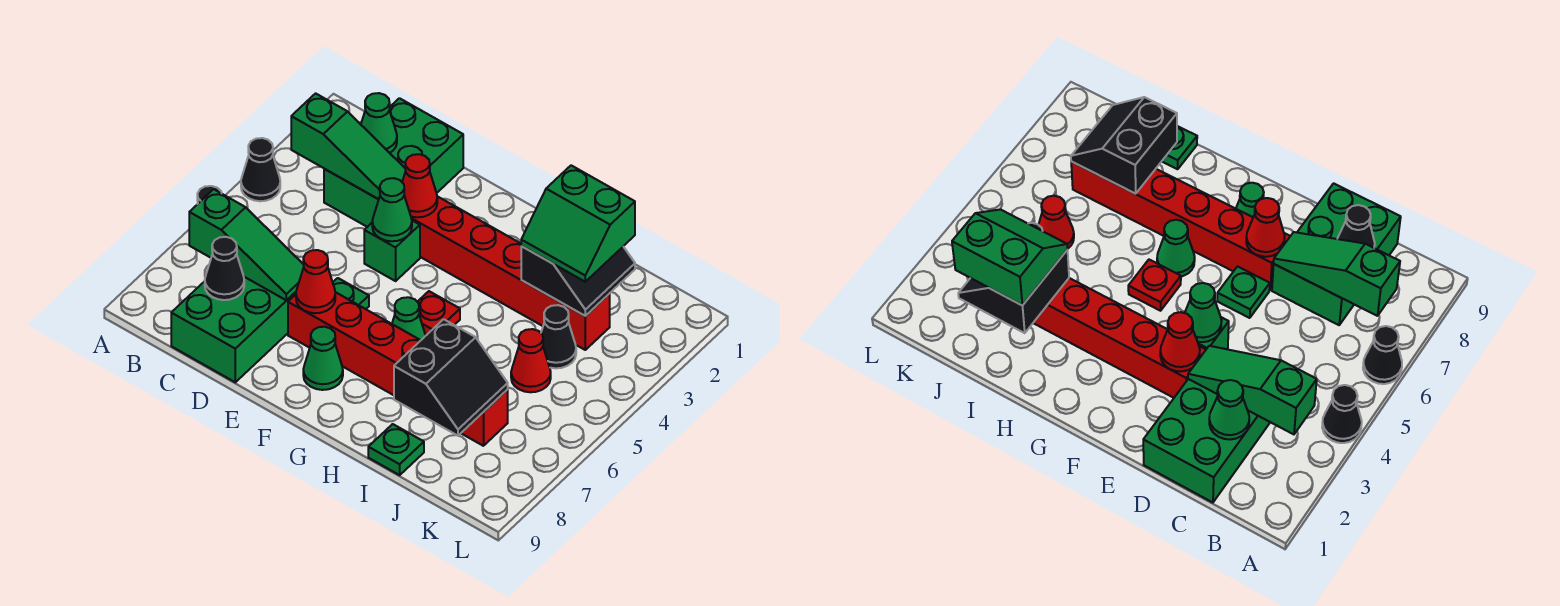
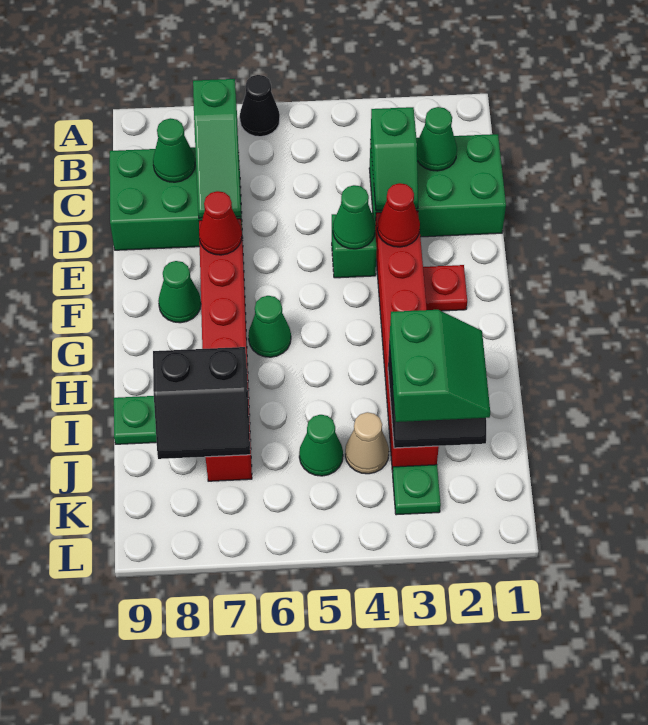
black 1x1 cone [241,138,280,201] -> none
green 1x3 slope [291,93,406,199] -> green 1x2 slope [370,107,418,210]
black 1x1 cone [205,237,244,300] -> green 1x1 cone [153,118,195,182]
green 1x1 plate [333,278,369,309] -> green 1x1 plate moved to [392,465,441,515]
red 1x1 plate [418,291,460,335] -> red 1x1 plate moved to [423,265,467,311]
green 2x2 slope [521,165,635,282] -> green 2x2 slope turned to [389,310,490,422]
black 1x1 cone [541,305,576,368] -> tan 1x1 cone [345,412,389,474]
red 1x1 cone [511,329,551,392] -> green 1x1 cone [299,415,343,476]

